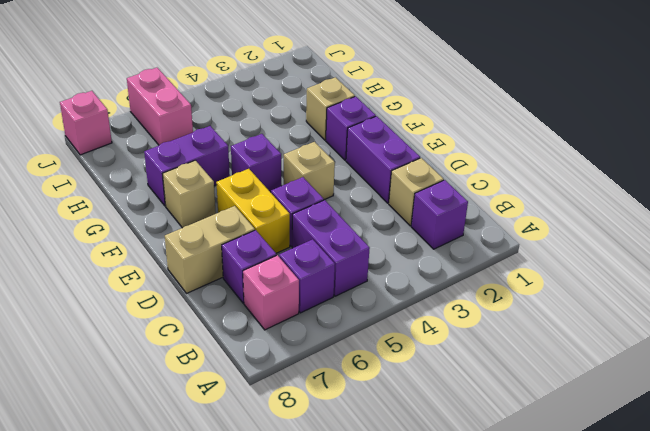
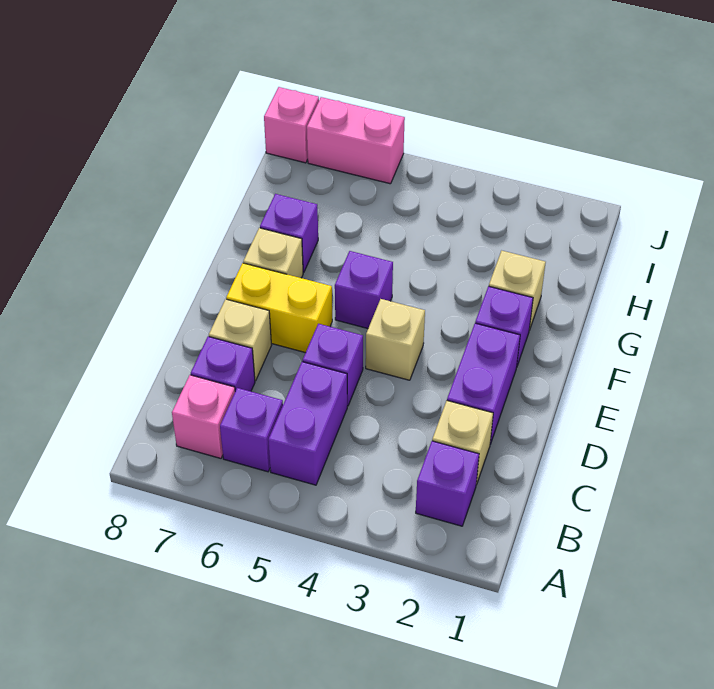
yellow 1x2 brick [216,169,290,253] -> yellow 1x2 brick turned to [226,263,332,353]
tan 1x2 brick [165,206,255,293] -> tan 1x1 brick [209,299,271,381]
purple 1x2 brick [144,126,230,206] -> purple 1x1 brick [260,194,318,273]
pink 1x2 brick [127,68,193,145] -> pink 1x2 brick turned to [307,97,405,184]

